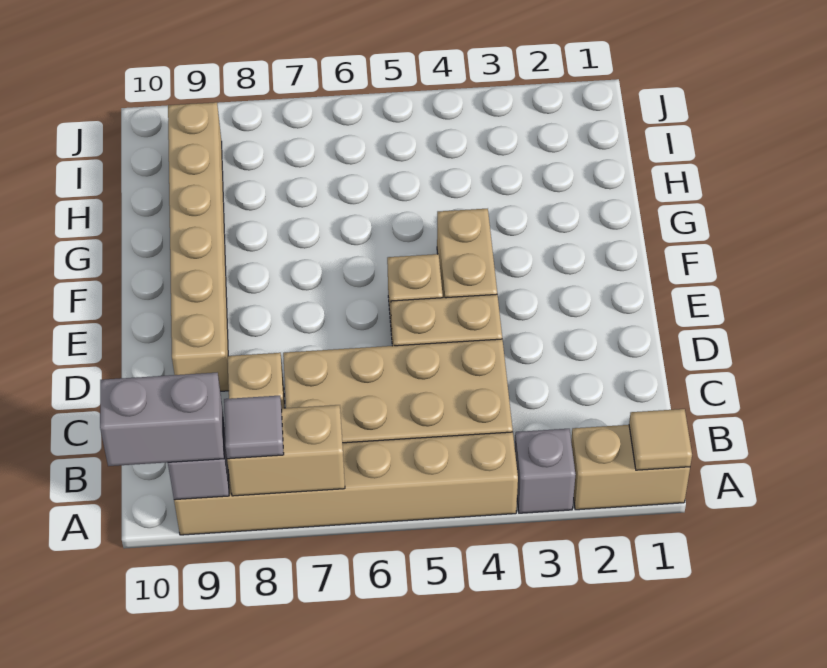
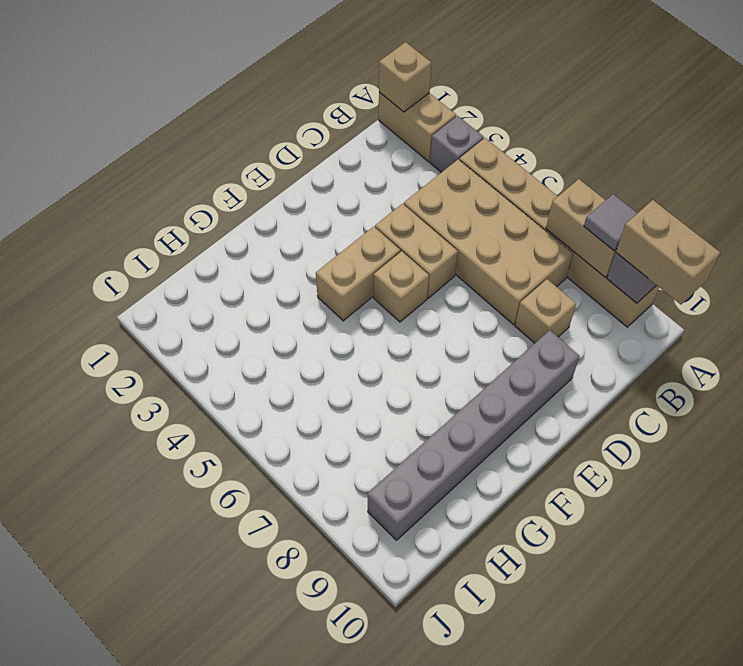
tan 1x1 tile [629,409,692,470] -> tan 1x1 brick [379,42,432,112]
grey 1x2 brick [100,373,224,466] -> tan 1x2 brick [616,200,721,304]
tan 1x6 brick [168,102,229,391] -> grey 1x6 brick [368,330,580,540]

